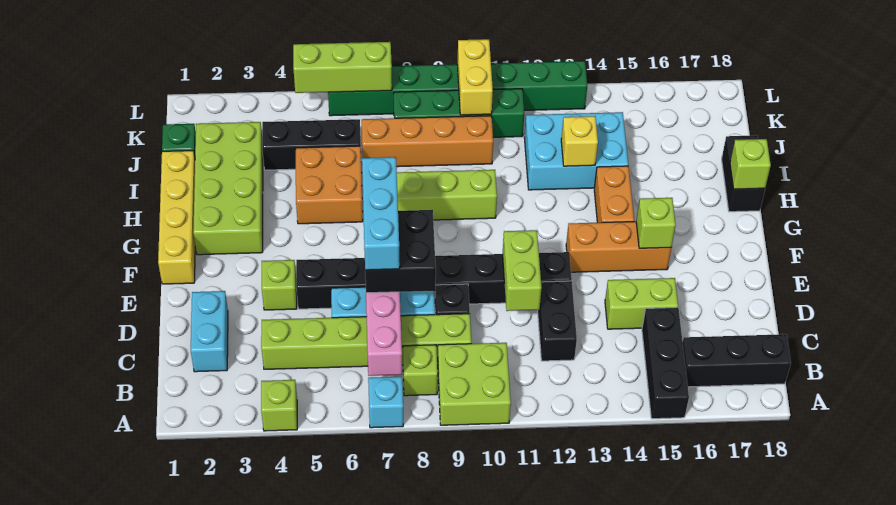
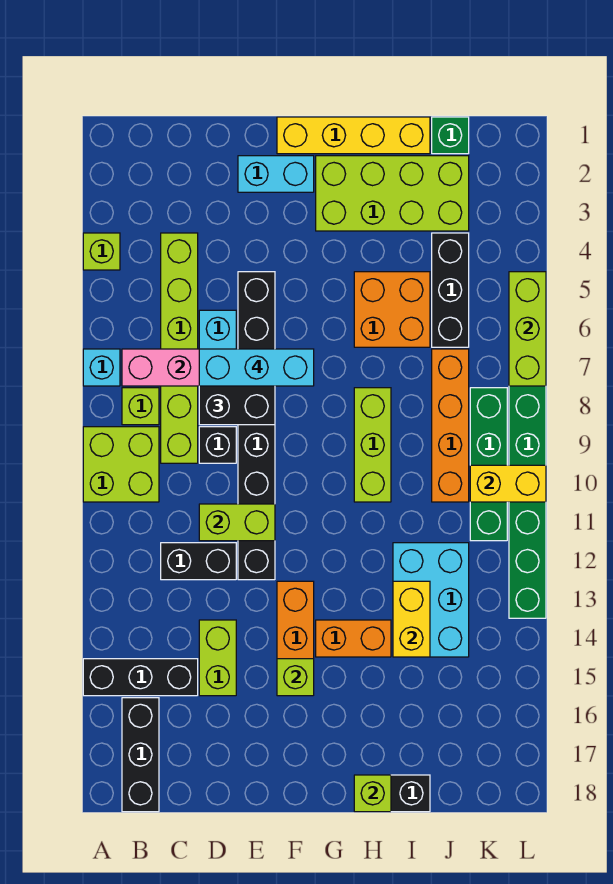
cyan 1x2 brick [191,291,228,372] -> cyan 1x2 brick moved to [238,156,314,192]
lime 1x1 brick [262,260,297,310] -> none
yellow 1x1 brick [561,116,598,166] -> yellow 1x2 brick [393,581,430,657]

